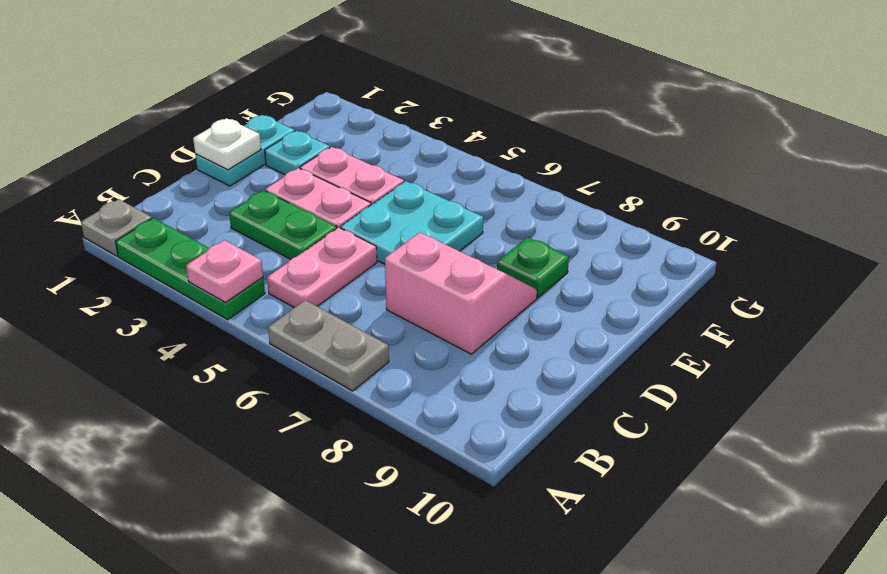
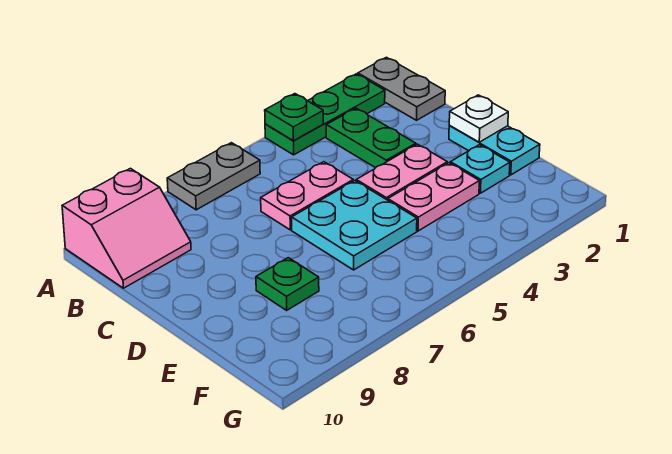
grey 1x1 plate [81,199,152,256] -> grey 1x2 plate [358,57,445,120]
pink 1x1 plate [186,240,263,302] -> green 1x1 plate [265,94,323,141]
pink 1x2 plate [267,228,377,308] -> pink 1x2 plate turned to [261,162,353,230]
green 1x2 plate [229,190,337,259] -> green 1x2 plate turned to [326,108,416,168]
pink 2x2 slope [385,232,537,354] -> pink 2x2 slope moved to [62,168,191,288]

